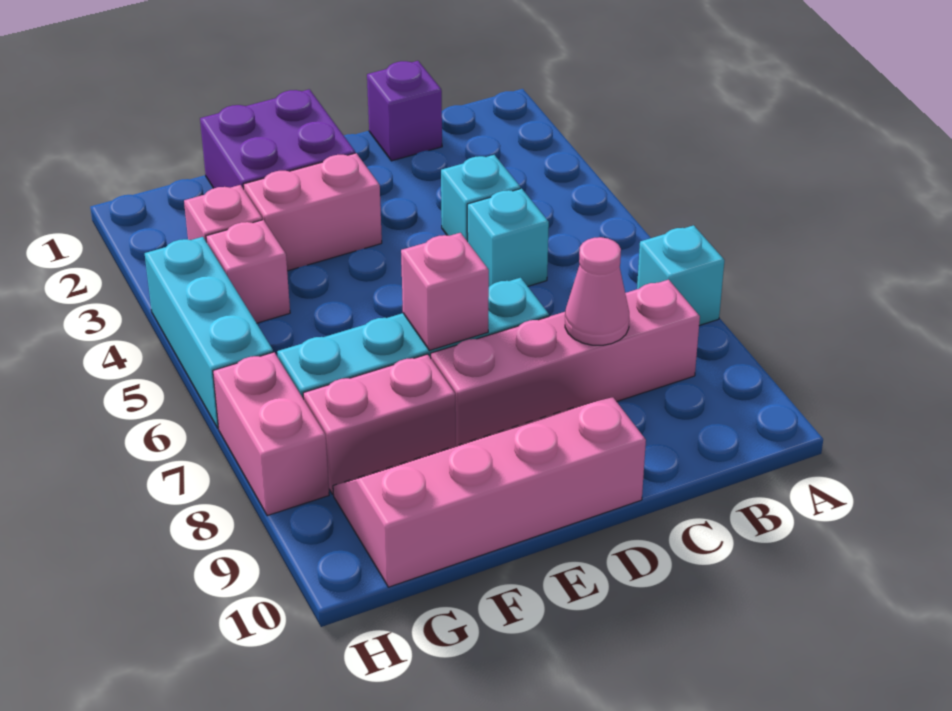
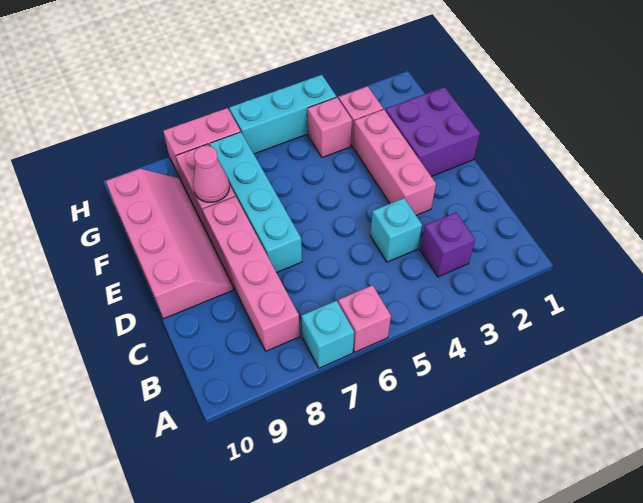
purple 1x1 brick [367,61,442,161] -> purple 1x1 brick moved to [420,213,475,277]
cyan 1x1 brick [467,189,549,286] -> none
pink 1x1 cone [565,237,629,345] -> pink 1x1 cone moved to [193,146,229,202]
pink 1x2 brick [243,153,382,271] -> pink 1x3 brick [353,109,436,215]
pink 1x1 brick [401,233,489,350] -> pink 1x1 brick moved to [338,285,391,352]

